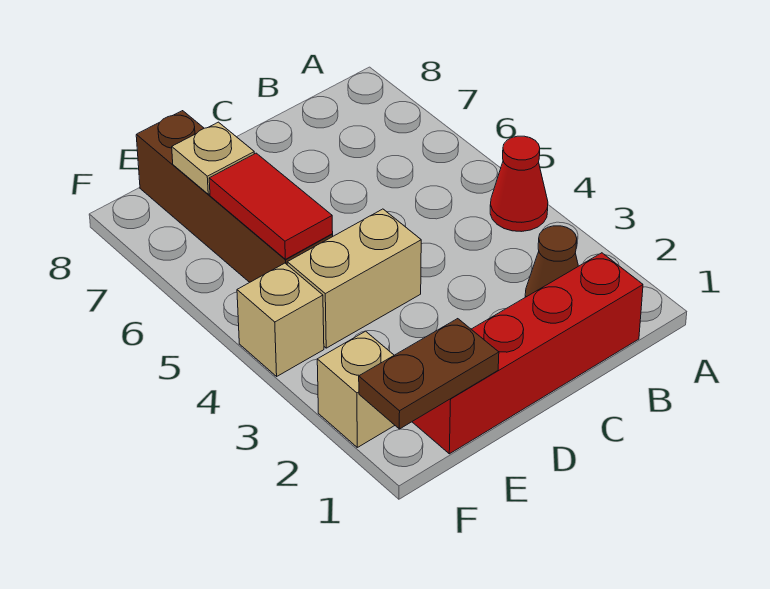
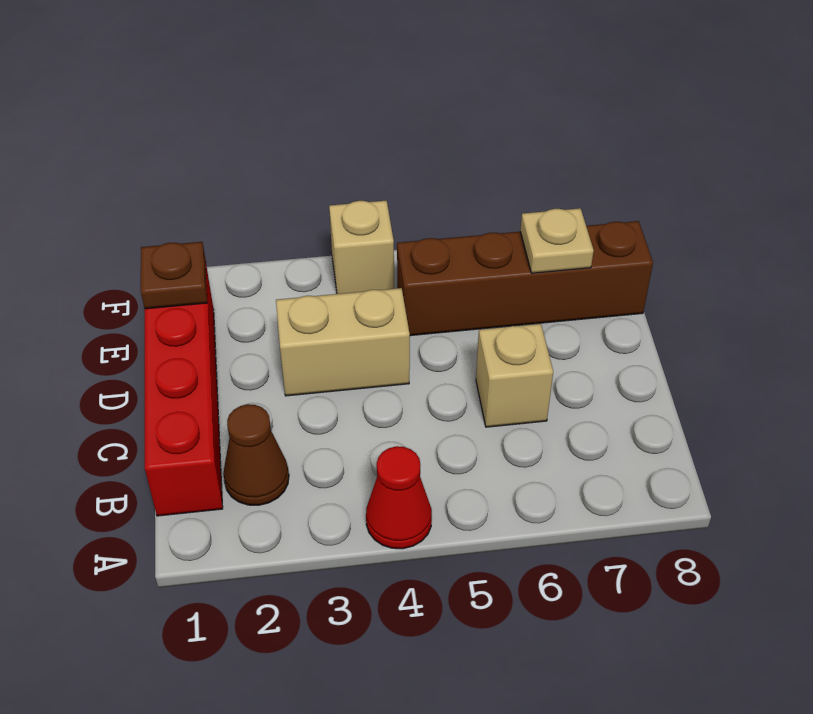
tan 1x2 brick [287,209,421,348] -> tan 1x2 brick turned to [276,288,410,396]
brown 1x2 plate [359,319,499,429] -> brown 1x1 plate [141,242,207,309]
red 1x2 tile [209,153,333,259] -> none
tan 1x1 brick [317,331,395,447] -> tan 1x1 brick moved to [476,324,553,427]

